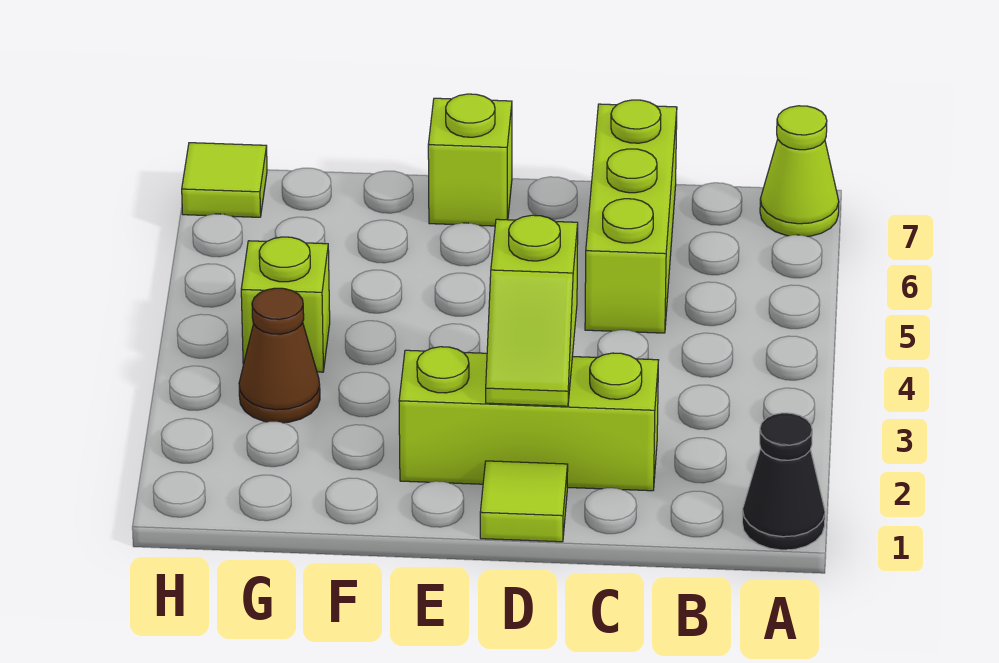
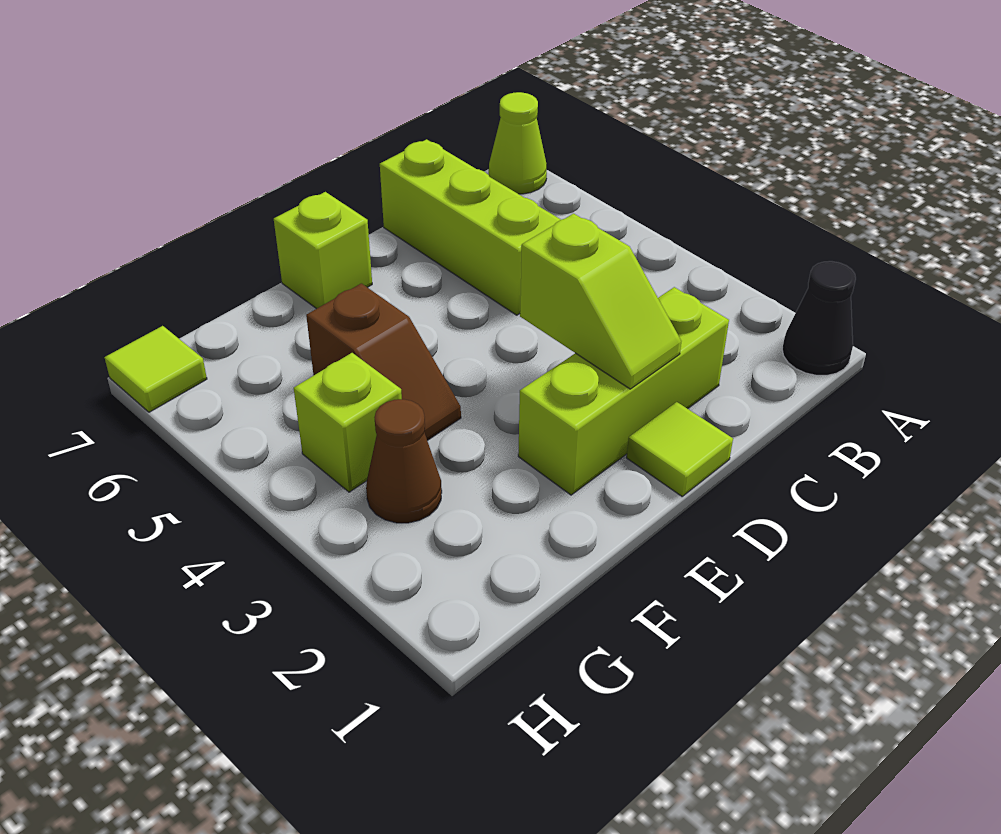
none -> brown 1x2 slope [306,283,461,440]

